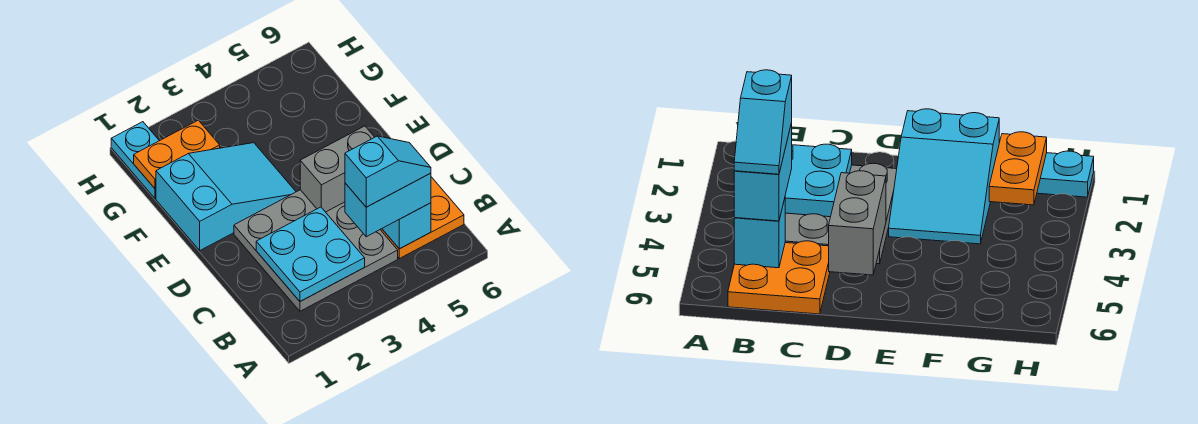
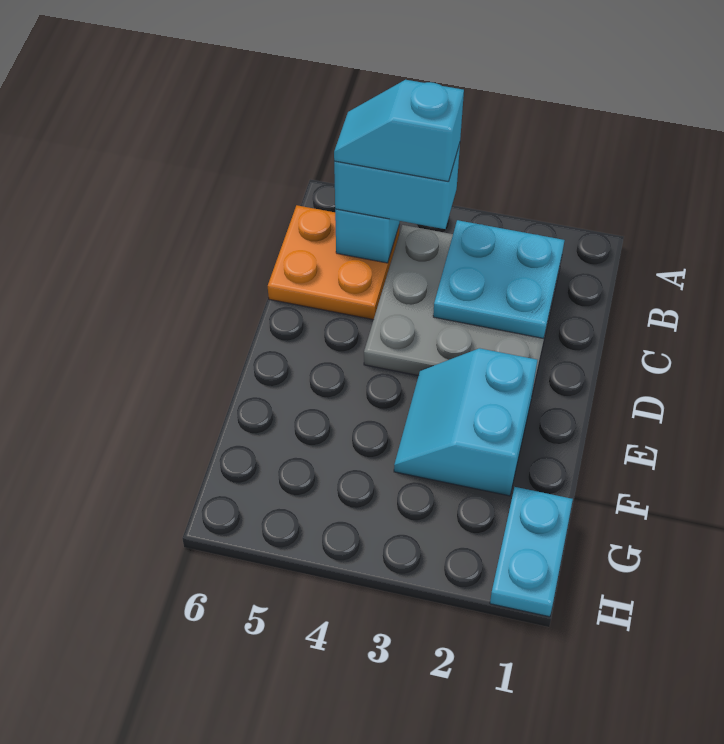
grey 1x2 brick [300,126,374,212] -> none
cyan 2x3 slope [156,143,296,250] -> cyan 2x2 slope [394,348,537,496]
orange 1x2 plate [134,120,220,189] -> none

